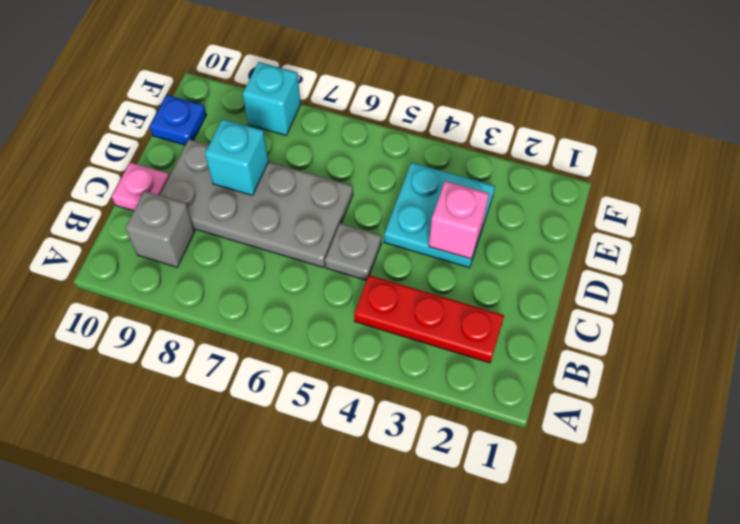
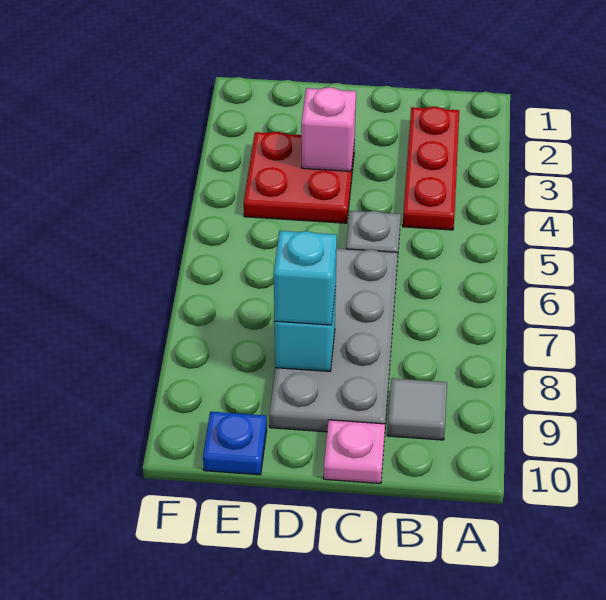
grey 1x1 brick [125,191,195,267] -> grey 1x1 tile [387,378,447,440]
cyan 2x2 plate [384,163,495,268] -> red 2x2 plate [244,132,355,223]
cyan 1x1 brick [243,62,301,135] -> cyan 1x1 brick moved to [274,231,337,325]

